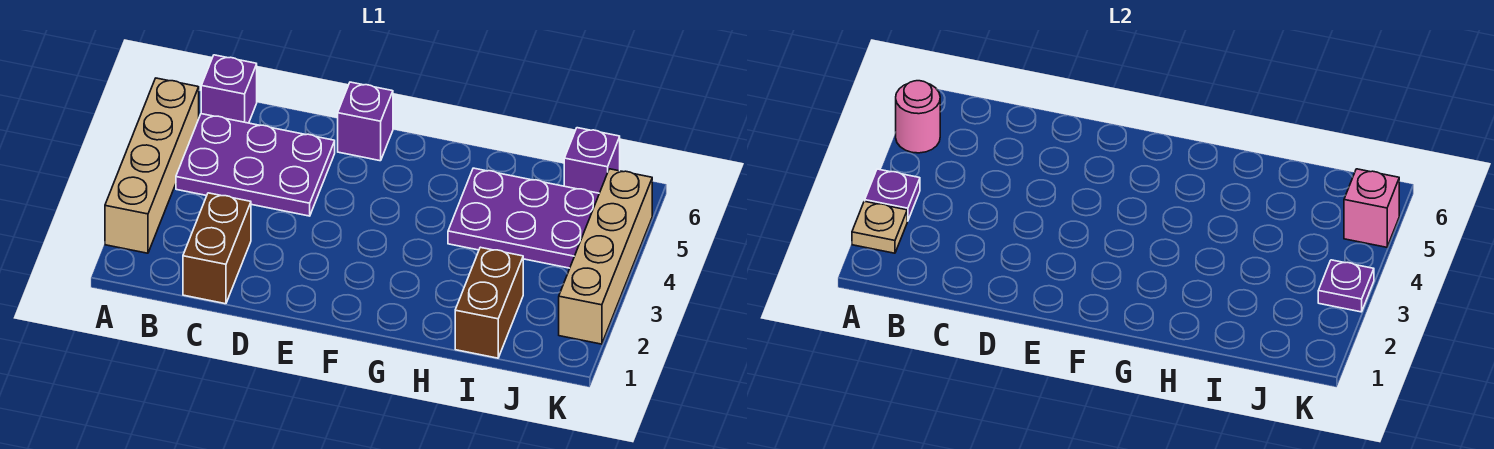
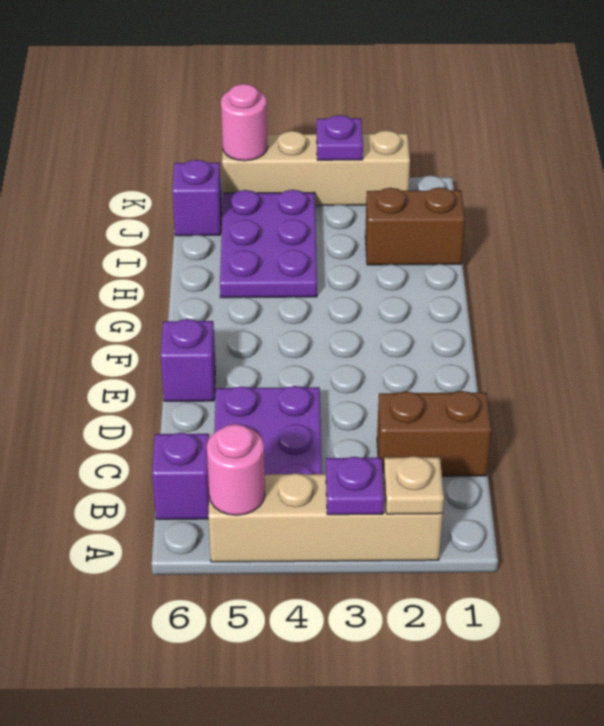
pink 1x1 brick [1344,169,1399,247] -> pink 1x1 round brick [221,84,267,161]

